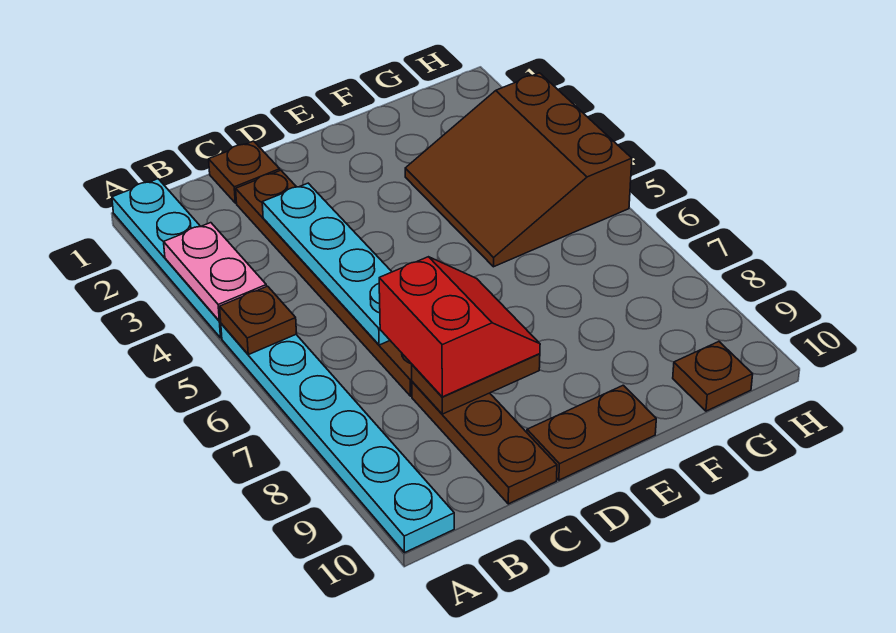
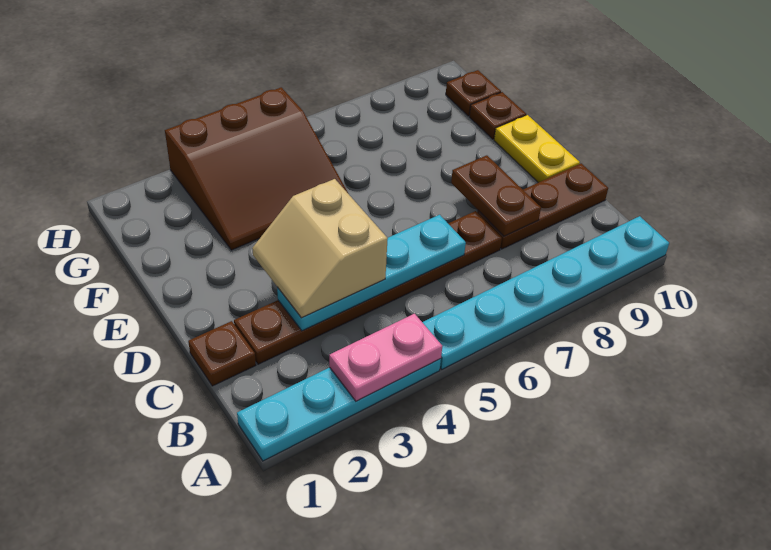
brown 1x1 plate [220,286,296,355] -> brown 1x1 plate moved to [469,92,526,139]
none -> tan 2x2 slope [252,179,388,318]
red 2x2 slope [379,257,540,397] -> none
brown 1x2 plate [527,385,656,480] -> yellow 1x2 plate [494,115,580,183]

